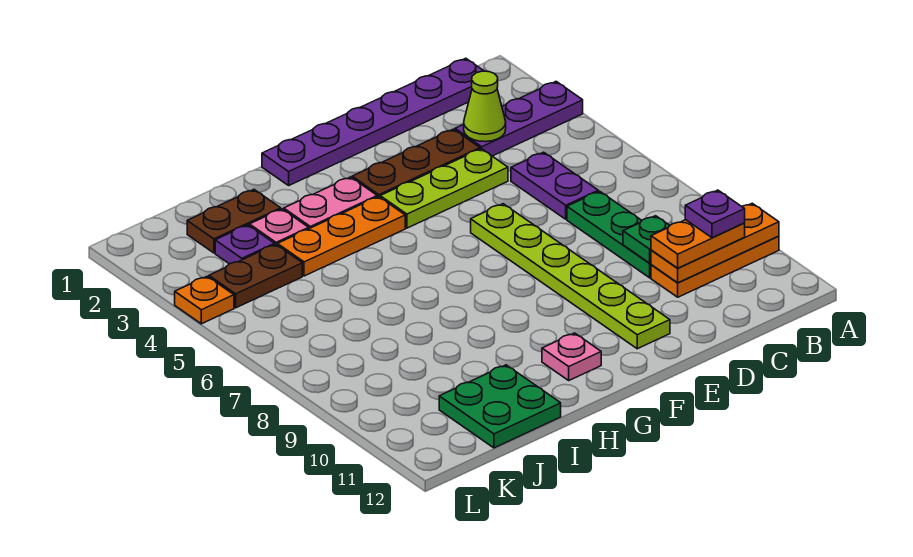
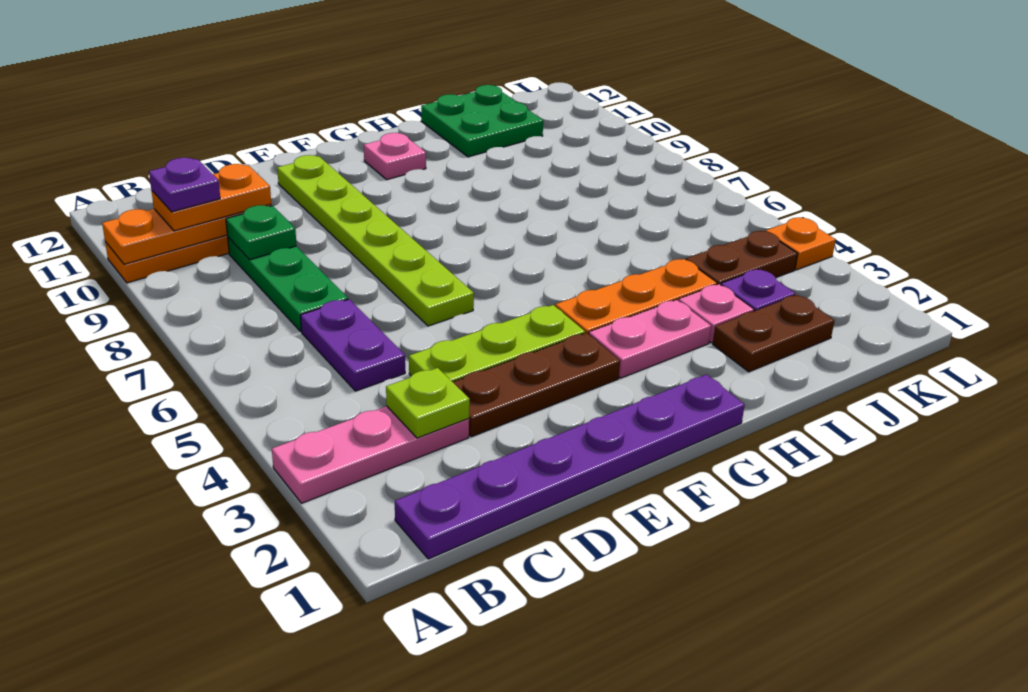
purple 1x3 plate [455,82,583,156] -> pink 1x3 plate [272,406,469,503]
lime 1x1 cone [464,71,506,142] -> lime 1x1 plate [386,368,470,438]

